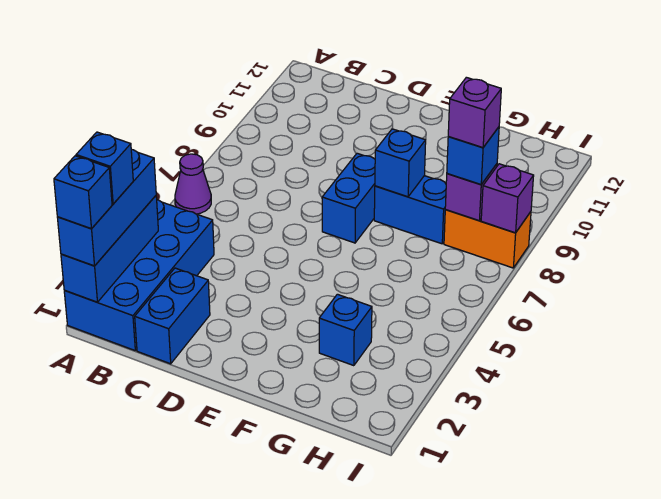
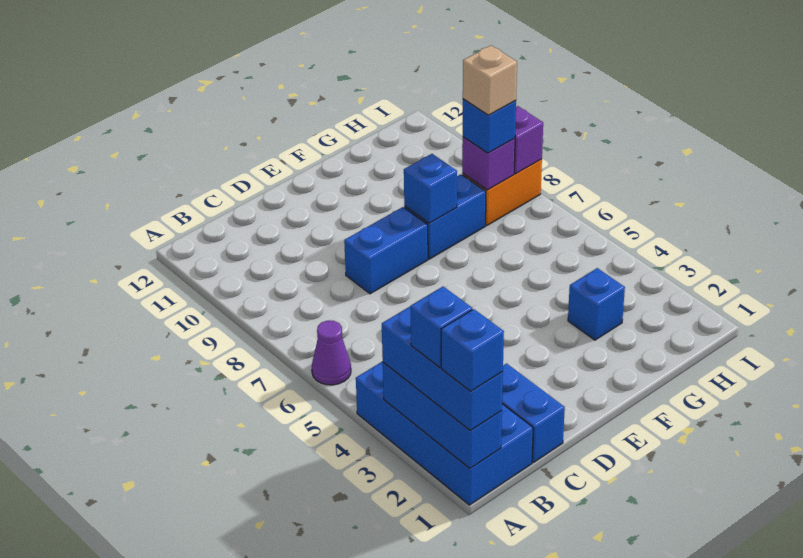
blue 1x2 brick [322,153,375,243] -> blue 1x2 brick turned to [344,207,428,294]
purple 1x1 brick [448,77,501,147] -> tan 1x1 brick [463,45,517,115]

